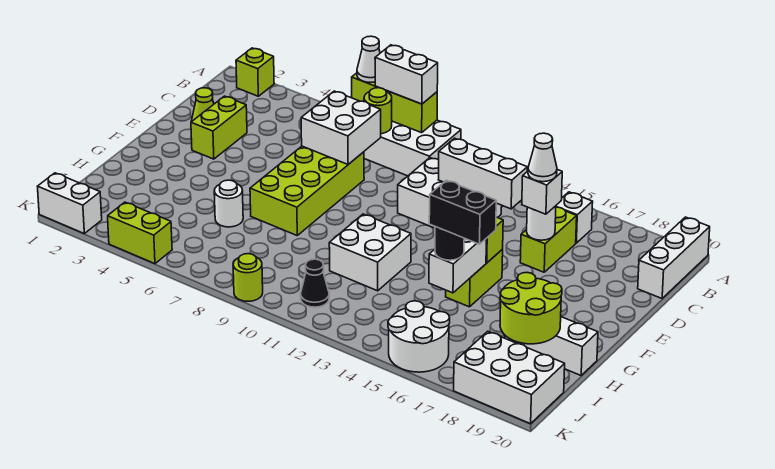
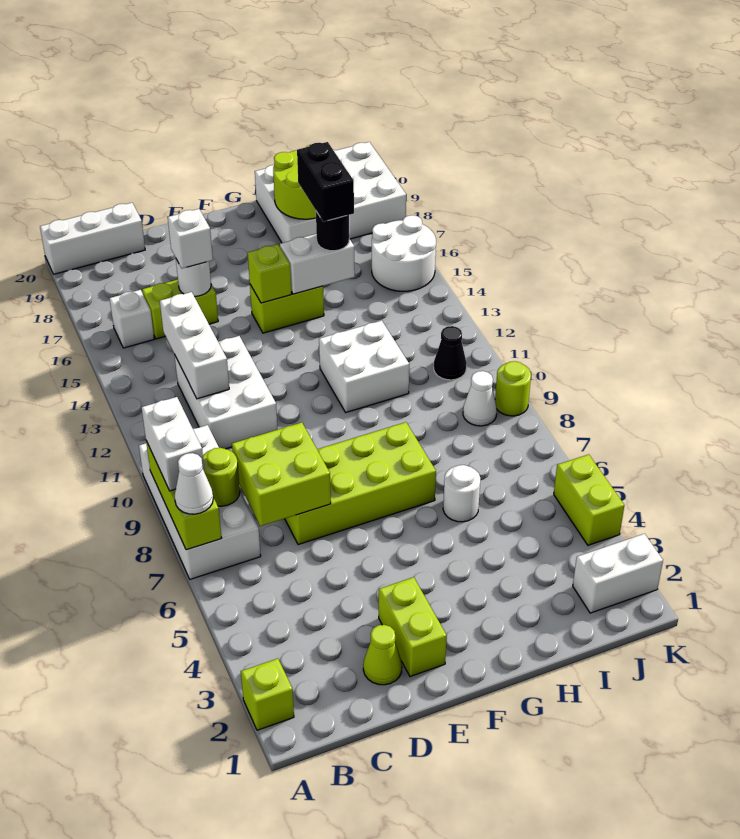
white 2x2 brick [301,91,381,164] -> lime 2x2 brick [232,422,331,526]
lime 1x2 brick [191,96,247,159] -> lime 1x2 brick turned to [379,577,447,677]
white 1x1 cone [528,133,557,182] -> white 1x1 cone moved to [463,371,497,426]
white 1x2 brick [38,173,102,233] -> white 1x2 brick turned to [573,534,663,613]

